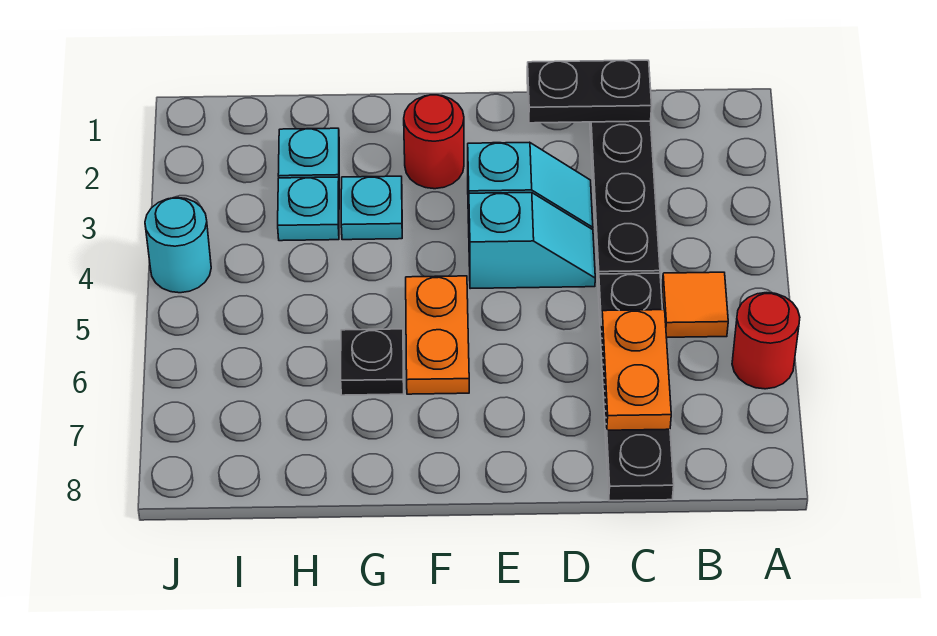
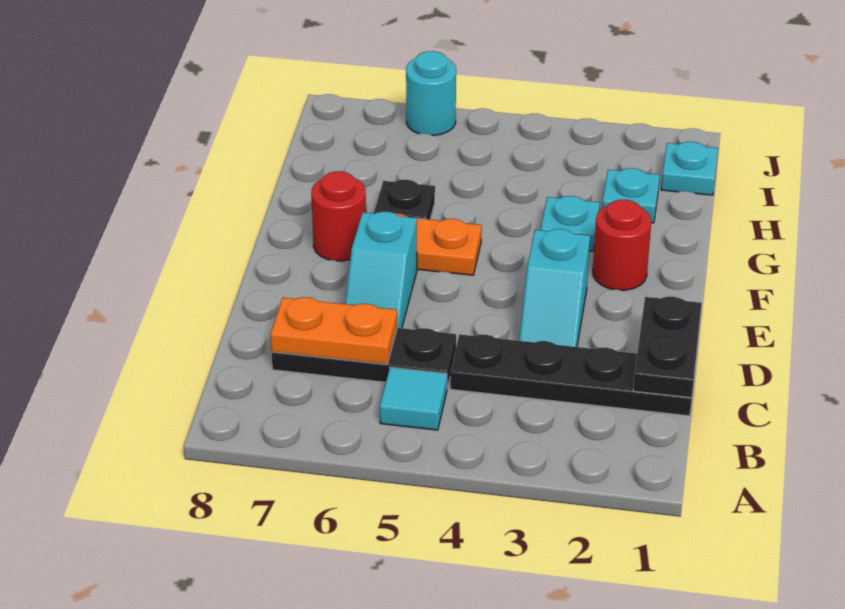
red 1x1 round brick [732,293,800,389] -> red 1x1 round brick moved to [311,171,366,261]
orange 1x1 tile [662,272,728,337] -> cyan 1x1 tile [380,367,447,430]
black 1x4 plate [598,273,674,501] -> black 1x3 plate [271,328,456,388]
cyan 1x2 slope [469,193,595,289] -> cyan 1x2 slope moved to [345,212,417,328]
cyan 1x1 plate [278,177,339,241] -> cyan 1x1 plate moved to [661,142,718,195]
cyan 1x1 round brick [145,198,211,293] -> cyan 1x1 round brick moved to [406,51,456,135]

